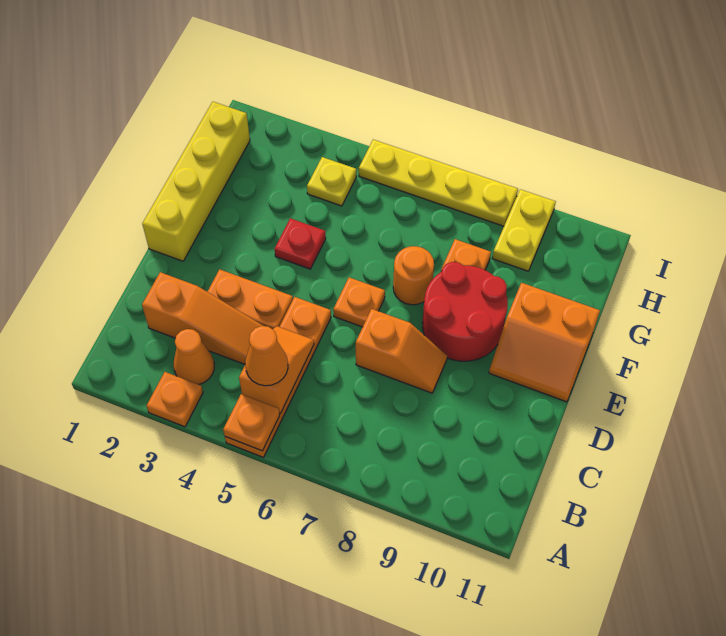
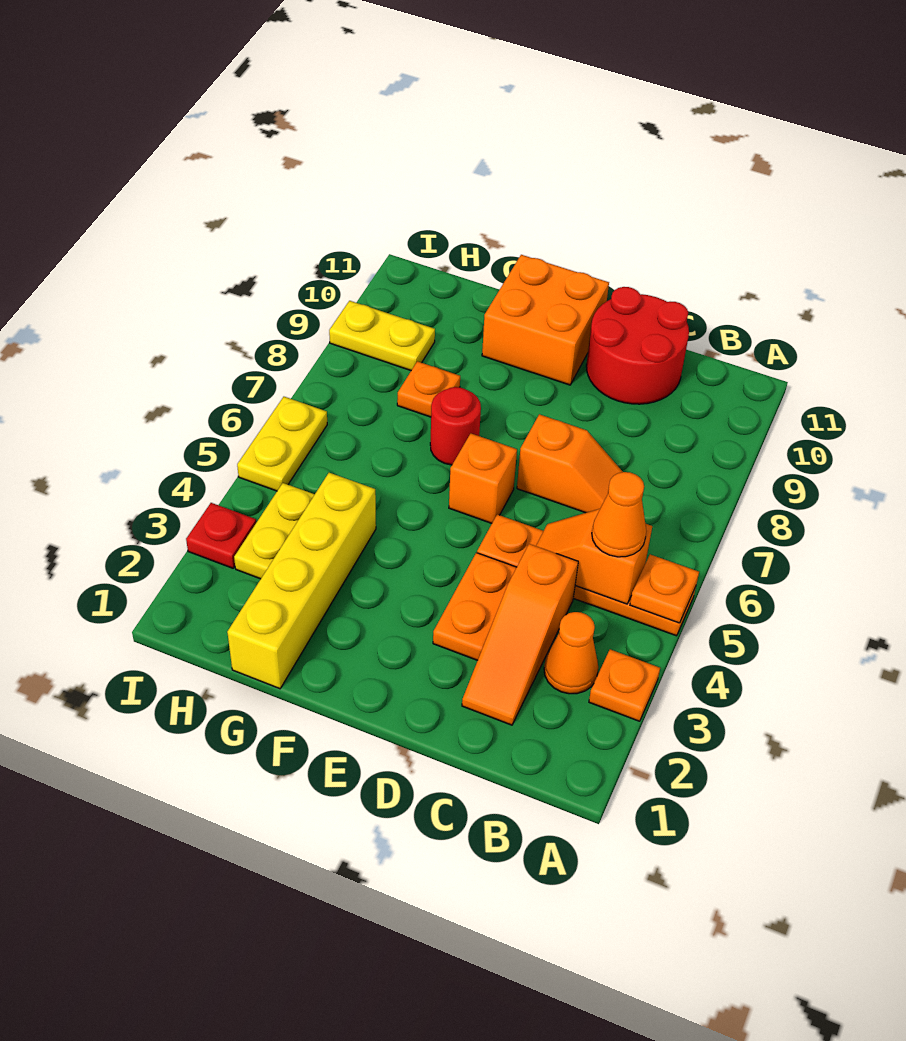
orange 1x3 slope [142,272,263,364] -> orange 1x3 slope turned to [462,544,578,725]
orange 1x2 slope [356,309,447,393] -> orange 1x2 slope turned to [517,414,623,513]
yellow 1x4 brick [142,102,250,261] -> yellow 1x4 brick turned to [227,473,376,689]
orange 1x1 plate [333,277,385,327] -> orange 1x1 brick [449,434,517,523]
red 2x2 round brick [422,262,508,361] -> red 2x2 round brick moved to [586,287,689,404]
orange 2x2 slope [489,283,600,402] -> orange 2x2 brick [482,255,609,385]
red 1x1 plate [275,218,326,269] -> red 1x1 plate moved to [186,503,256,568]
orange 1x1 round brick [393,246,434,305] -> red 1x1 round brick [430,387,481,465]
yellow 1x1 plate [307,157,356,206] -> yellow 1x2 plate [234,483,315,579]
yellow 1x4 plate [359,140,518,226] -> yellow 1x2 plate [237,397,327,491]

